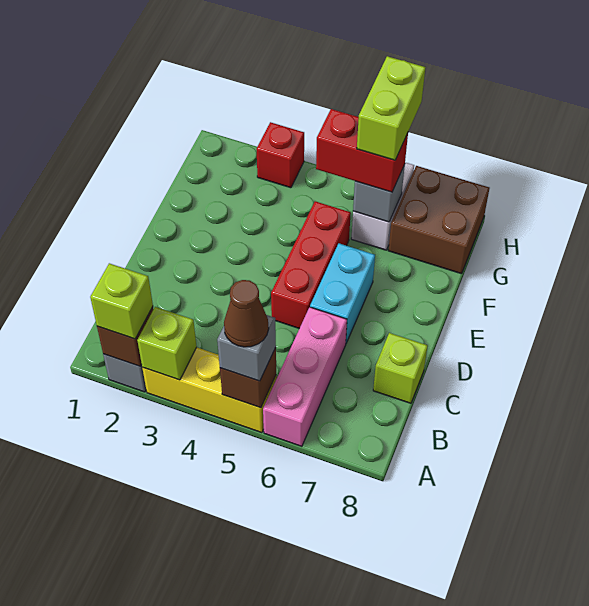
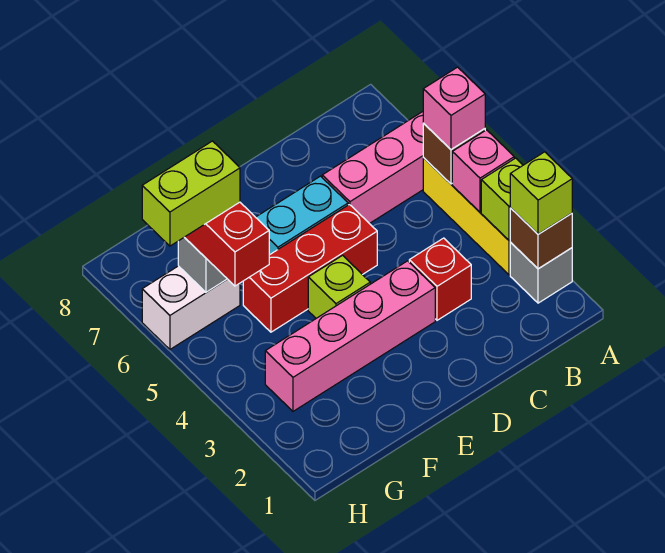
none -> pink 1x1 brick [452,130,514,212]
grey 1x1 brick [217,315,276,381] -> pink 1x1 brick [423,67,485,150]
brown 1x1 cone [224,280,269,347] -> none
lime 1x1 brick [373,333,428,403] -> lime 1x1 brick moved to [308,255,370,318]
none -> pink 1x4 brick [265,261,435,411]
brown 2x2 brick [388,166,489,274] -> none
red 1x1 brick [257,122,304,188] -> red 1x1 brick moved to [409,238,471,320]

